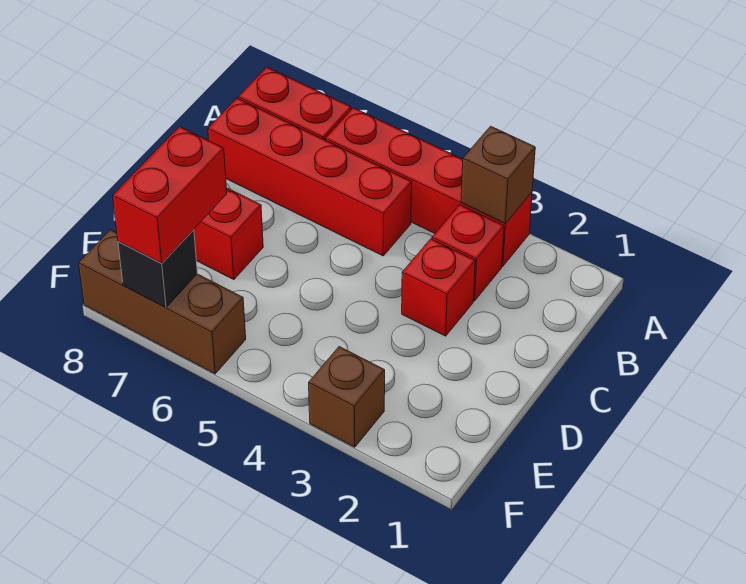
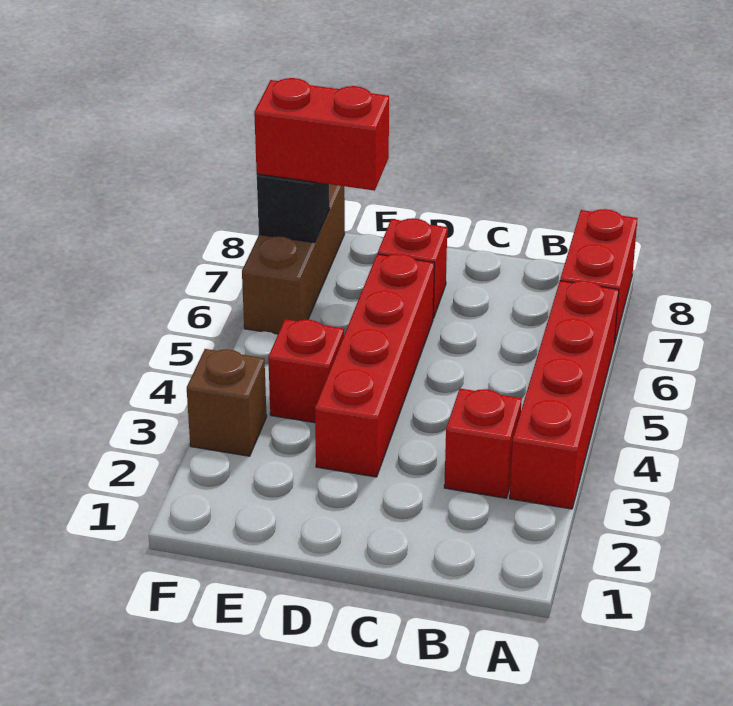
brown 1x1 brick [461,126,535,223] -> none
red 1x4 brick [208,98,412,256] -> red 1x4 brick moved to [315,254,434,477]
red 1x1 brick [402,239,475,336] -> red 1x1 brick moved to [268,319,344,423]

